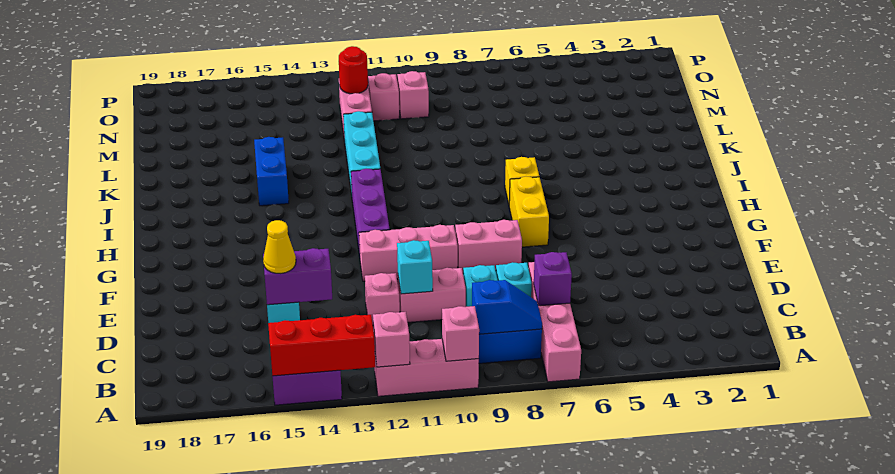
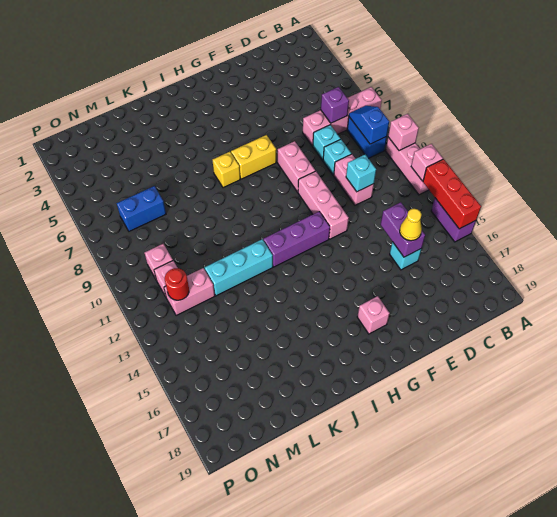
pink 1x1 brick [365,273,400,324] -> pink 1x1 brick moved to [357,296,390,334]
blue 1x2 brick [254,137,289,206] -> blue 1x2 brick moved to [117,186,166,231]

